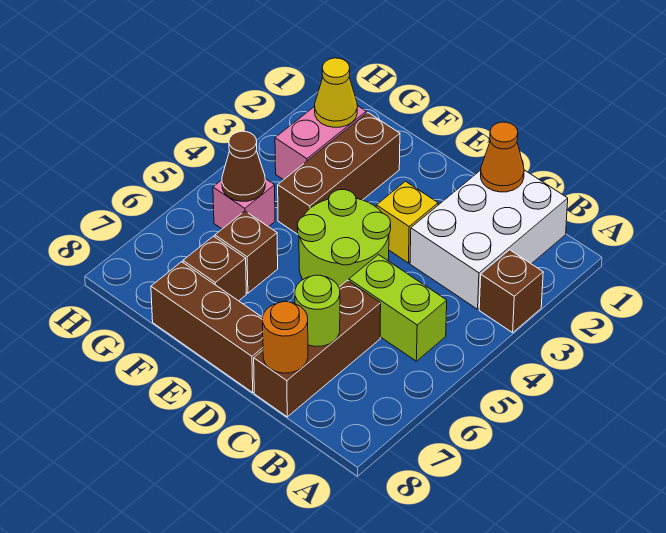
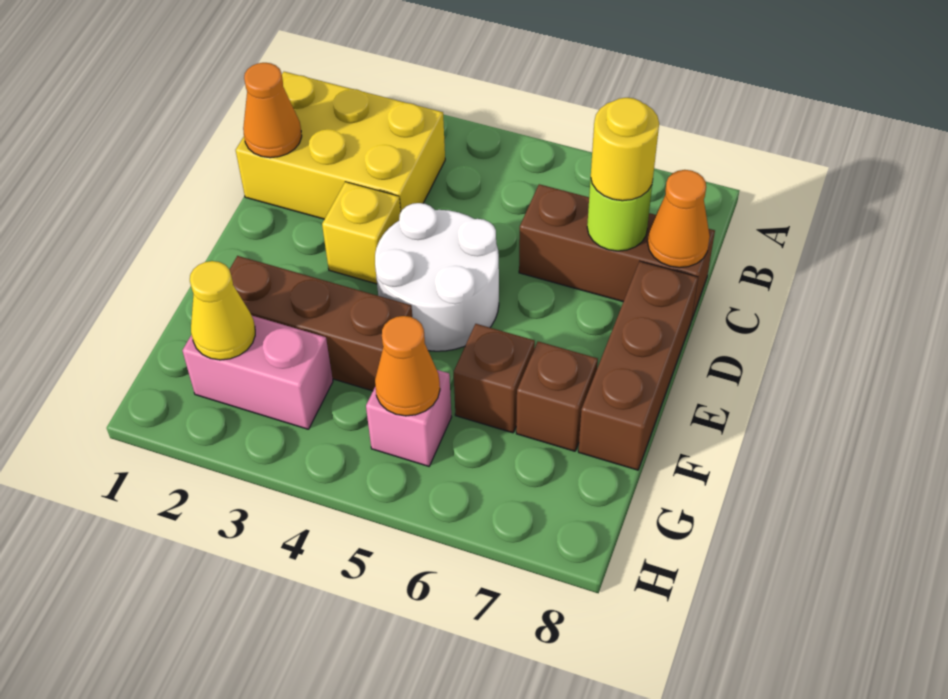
brown 1x1 brick [479,250,543,333] -> none
white 2x3 brick [410,170,568,309] -> yellow 2x3 brick [236,72,445,219]
lime 1x2 brick [349,255,447,361] -> none
none -> yellow 1x1 round brick [591,98,659,201]
orange 1x1 round brick [262,302,308,373] -> orange 1x1 cone [648,170,710,268]
lime 2x2 round brick [298,190,391,287] -> white 2x2 round brick [375,203,499,351]
brown 1x1 cone [222,131,265,201] -> orange 1x1 cone [375,316,440,416]

